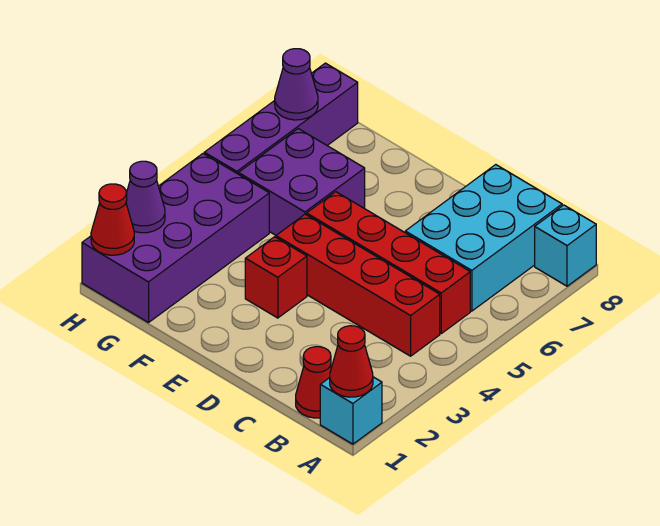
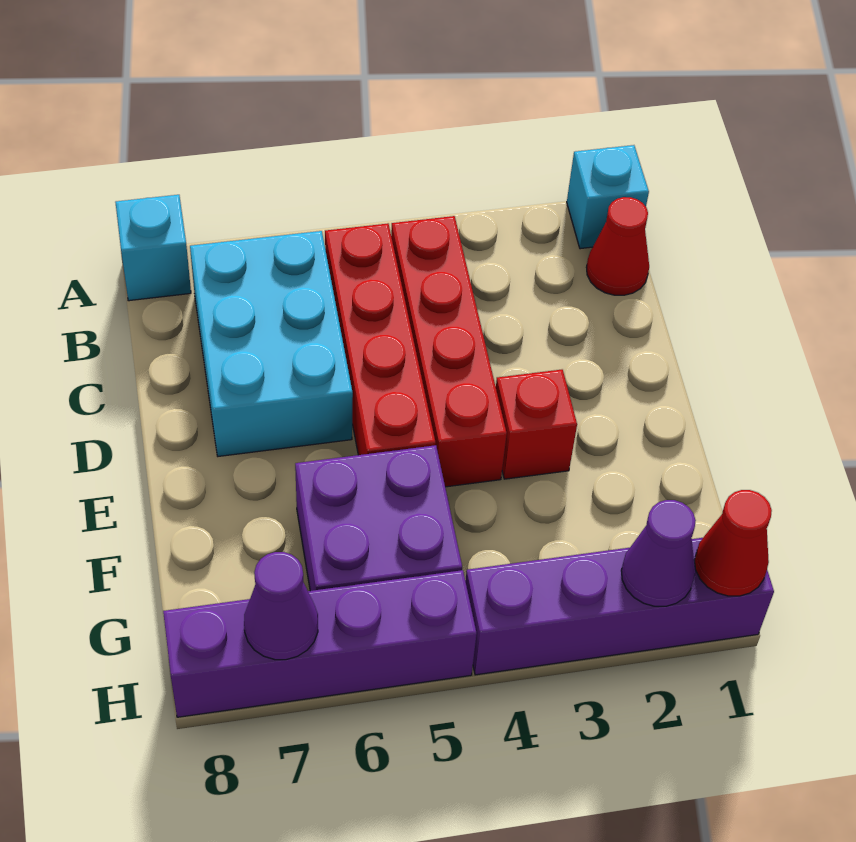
red 1x1 cone [330,326,373,397] -> none
cyan 2x3 brick [405,165,562,311] -> cyan 2x3 brick turned to [190,231,353,456]
purple 2x4 brick [82,154,269,323] -> purple 1x4 brick [465,538,774,675]

